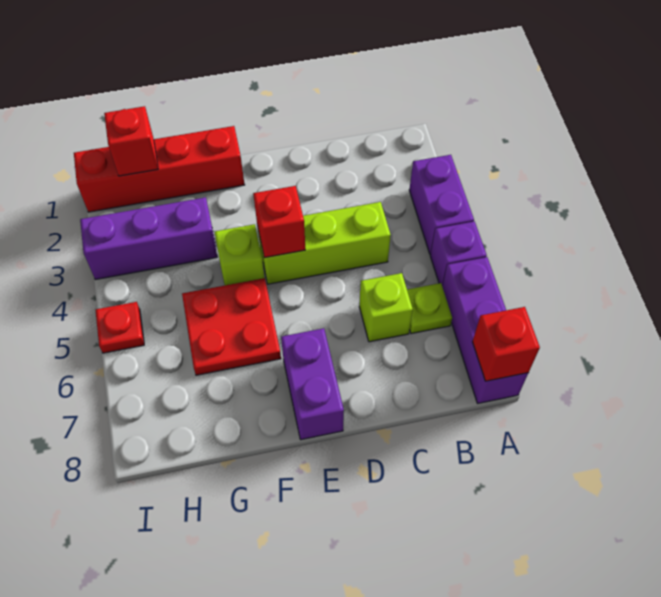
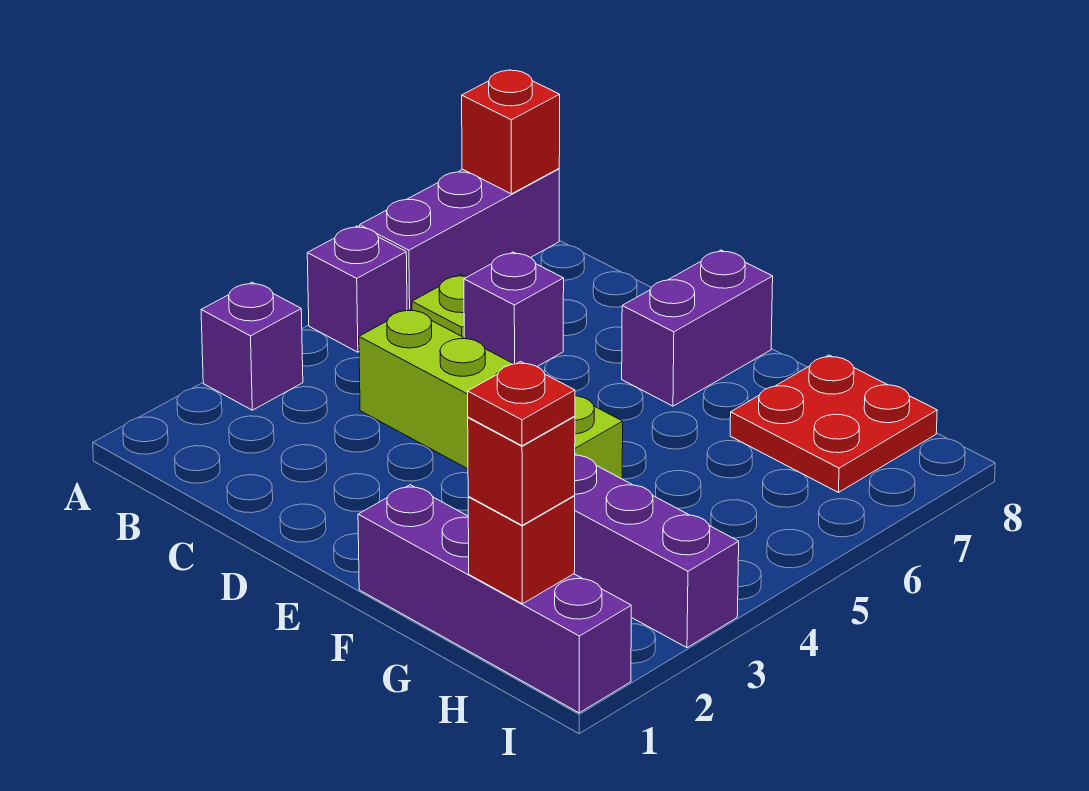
purple 1x2 brick [409,155,474,254] -> purple 1x1 brick [201,282,303,410]
lime 1x1 brick [359,273,413,342] -> purple 1x1 brick [464,252,564,367]
red 1x1 brick [253,186,305,258] -> red 1x1 brick moved to [468,416,575,525]
red 1x4 brick [74,126,245,212] -> purple 1x4 brick [358,485,631,713]
red 2x2 plate [182,278,281,375] -> red 2x2 plate moved to [730,355,937,492]
red 1x1 plate [96,302,144,353] -> red 1x1 plate moved to [468,362,575,446]

